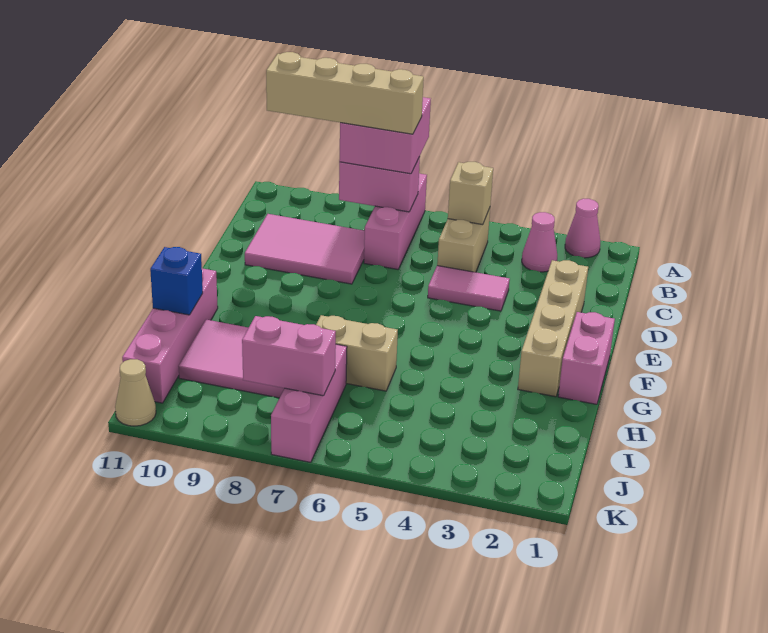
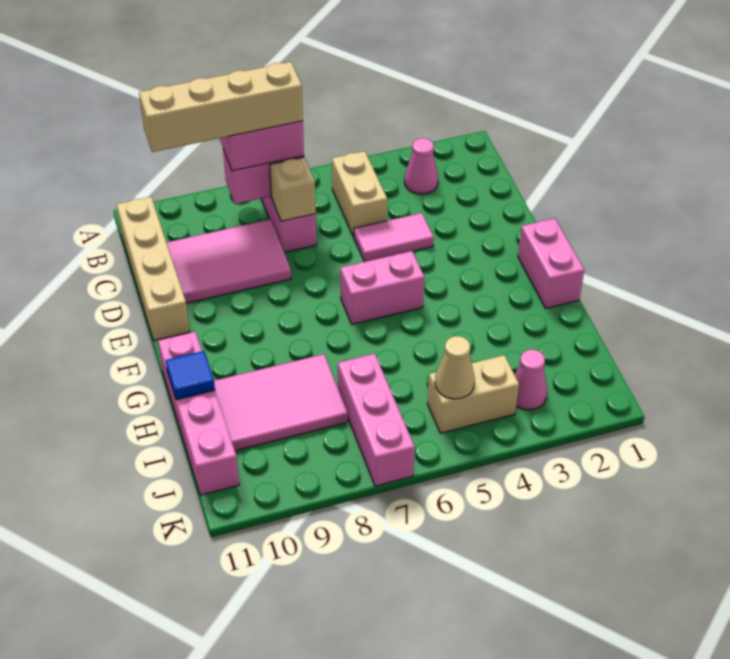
pink 1x1 cone [565,199,600,258] -> pink 1x1 cone moved to [515,350,547,410]
tan 1x1 brick [448,162,493,225] -> tan 1x1 brick moved to [270,157,316,221]
tan 1x4 brick [518,260,588,397] -> tan 1x4 brick moved to [116,197,190,341]
tan 1x2 brick [316,315,398,391] -> tan 1x2 brick moved to [427,355,519,433]
blue 1x1 brick [150,247,203,315] -> blue 1x1 tile [166,351,215,400]
pink 1x2 brick [242,316,336,396] -> pink 1x2 brick moved to [340,251,424,324]
tan 1x1 cone [115,359,156,426] -> tan 1x1 cone moved to [435,336,475,399]

